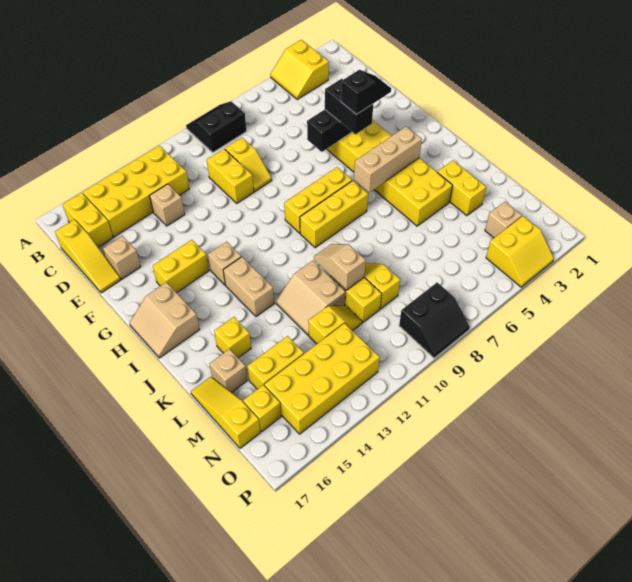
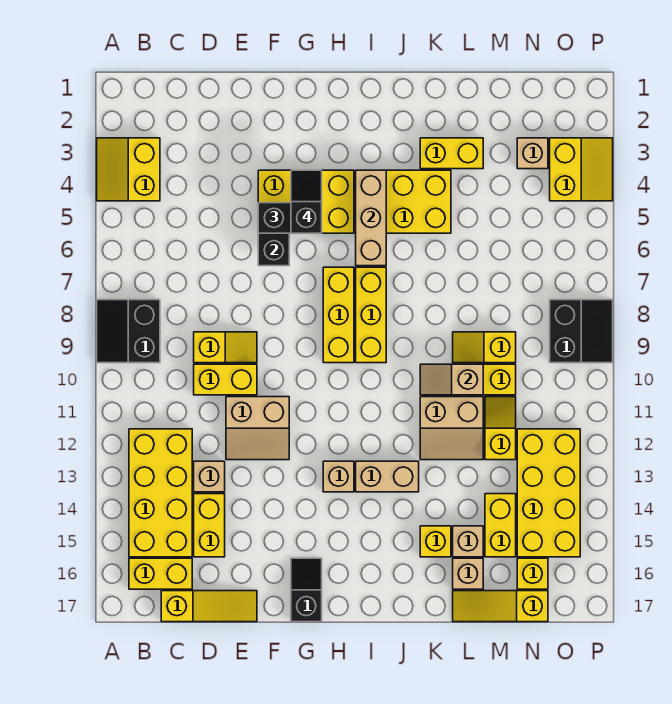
yellow 2x2 slope [271,40,329,99] -> yellow 2x2 slope turned to [97,138,160,201]
tan 1x1 brick [103,236,141,279] -> tan 1x1 brick moved to [453,526,483,557]
yellow 1x2 brick [153,240,209,293] -> yellow 1x2 brick moved to [194,494,225,557]
none -> black 1x2 slope [291,558,322,622]
tan 2x2 slope [130,282,200,358] -> tan 2x2 slope moved to [226,397,289,460]

